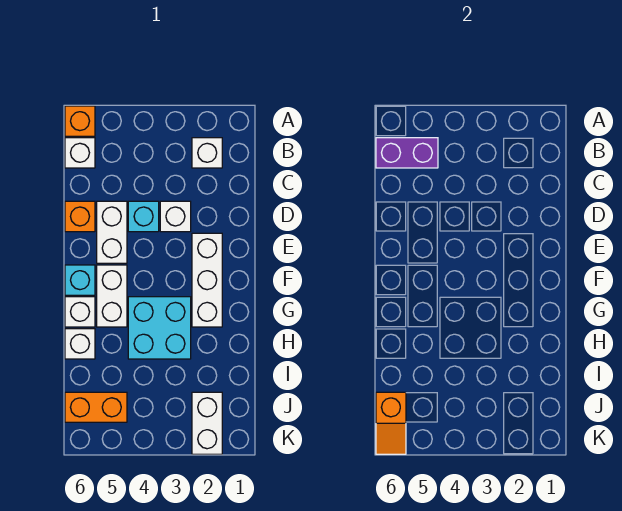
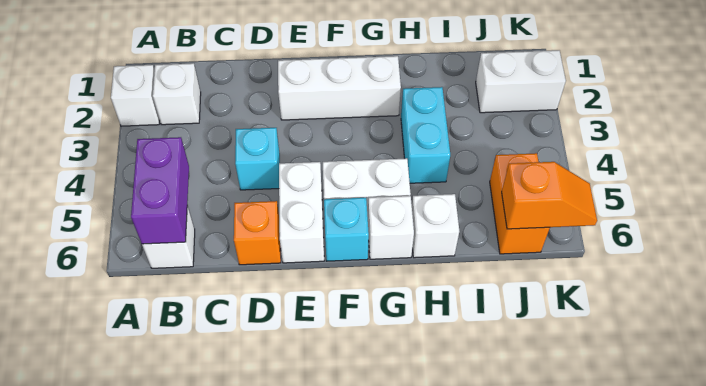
orange 1x1 brick [65,106,95,136] -> none
white 1x1 brick [160,201,191,232] -> white 1x1 brick moved to [111,65,160,126]
white 1x2 brick [97,201,127,263] -> white 1x2 brick turned to [279,162,324,263]
cyan 2x2 brick [128,297,191,359] -> cyan 1x2 brick [401,87,450,183]

